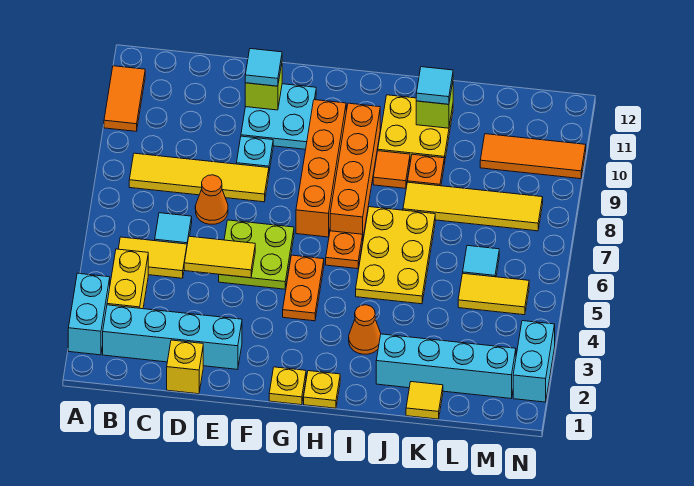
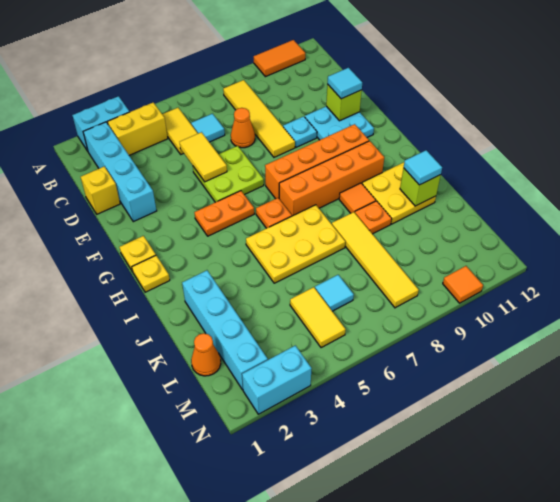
orange 1x1 cone [349,305,381,354] -> orange 1x1 cone moved to [191,333,221,376]
yellow 1x1 tile [406,382,443,419] -> none
orange 1x3 tile [480,134,586,179] -> orange 1x1 tile [443,266,483,303]

